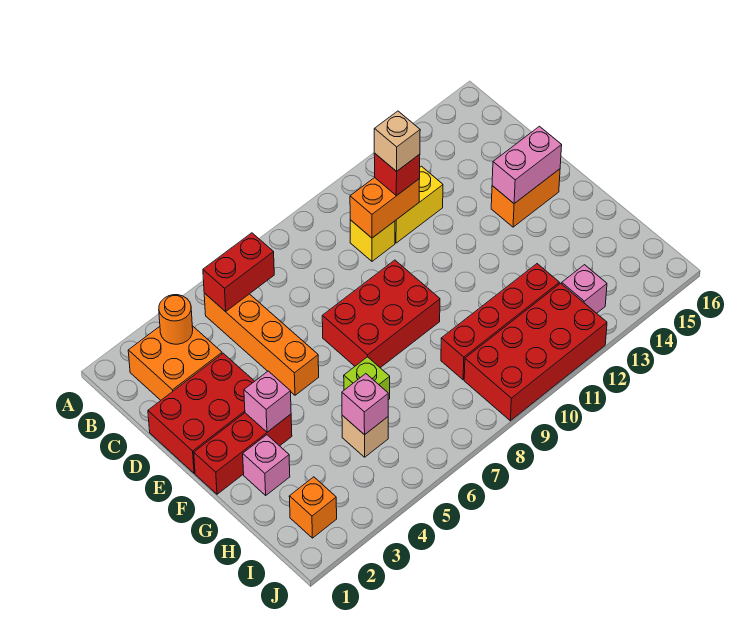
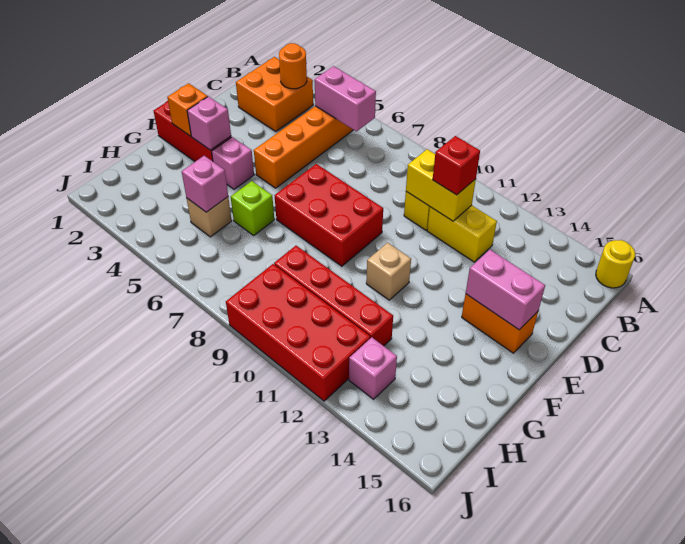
none -> yellow 1x1 round brick [596,240,635,288]
red 1x2 brick [203,233,274,312] -> pink 1x2 brick [315,66,376,131]
orange 1x2 brick [350,178,419,238] -> yellow 1x2 brick [406,149,476,221]
tan 1x1 brick [374,111,420,171] -> tan 1x1 brick moved to [366,243,411,300]
red 2x3 brick [148,353,255,473] -> none
pink 1x1 brick [243,435,290,495] -> pink 1x1 brick moved to [212,137,254,189]
orange 1x1 brick [289,477,337,538] -> orange 1x1 brick moved to [167,83,208,136]

